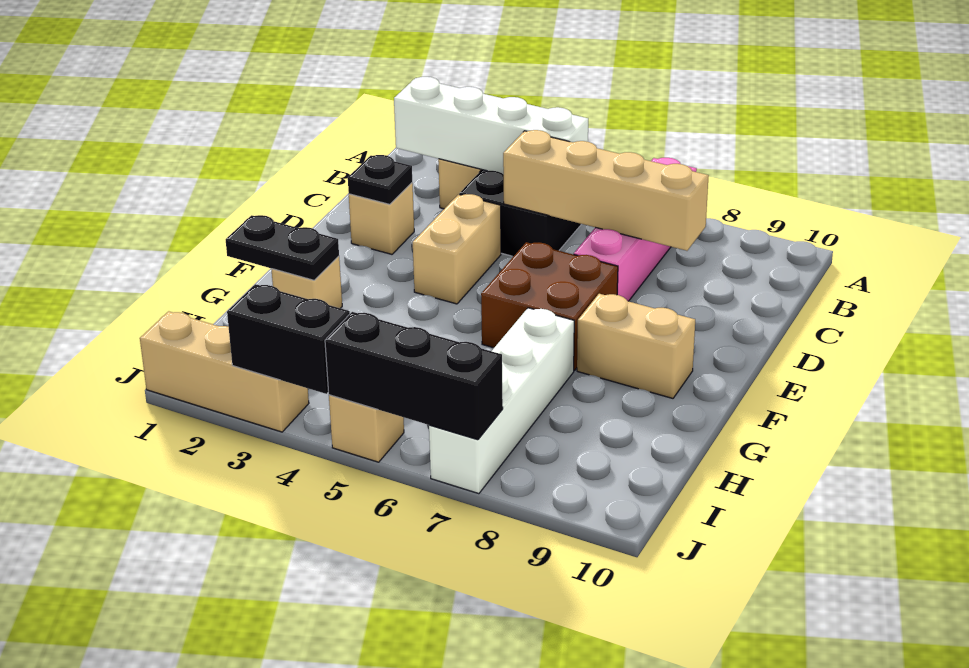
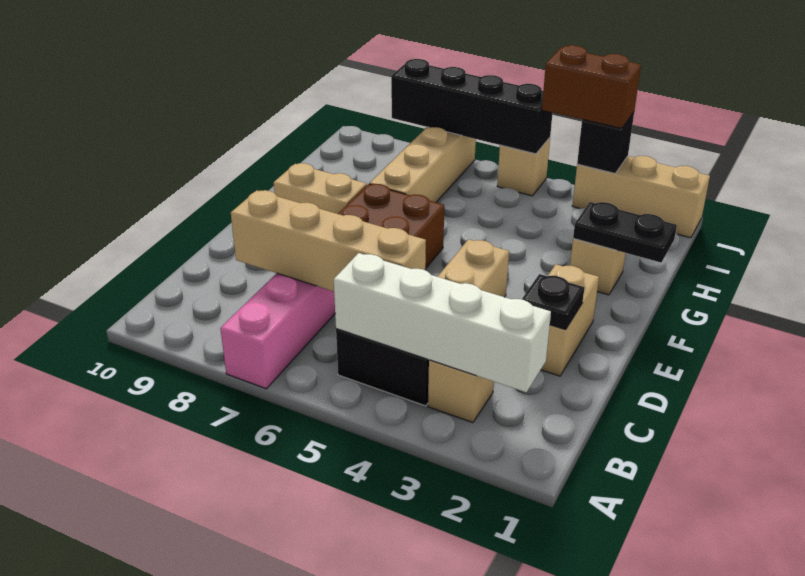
tan 1x1 brick [349,183,414,254] -> tan 1x2 brick [541,264,599,376]
white 1x4 brick [429,308,574,494] -> tan 1x4 brick [370,127,476,202]
black 1x2 brick [227,284,350,394] -> black 1x1 brick [577,112,634,173]
none -> brown 1x2 brick [542,45,641,128]
black 1x3 brick [325,312,503,440] -> black 1x4 brick [391,59,553,154]

